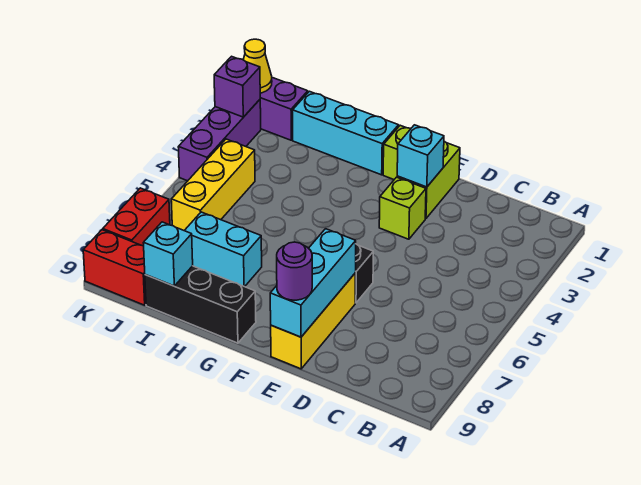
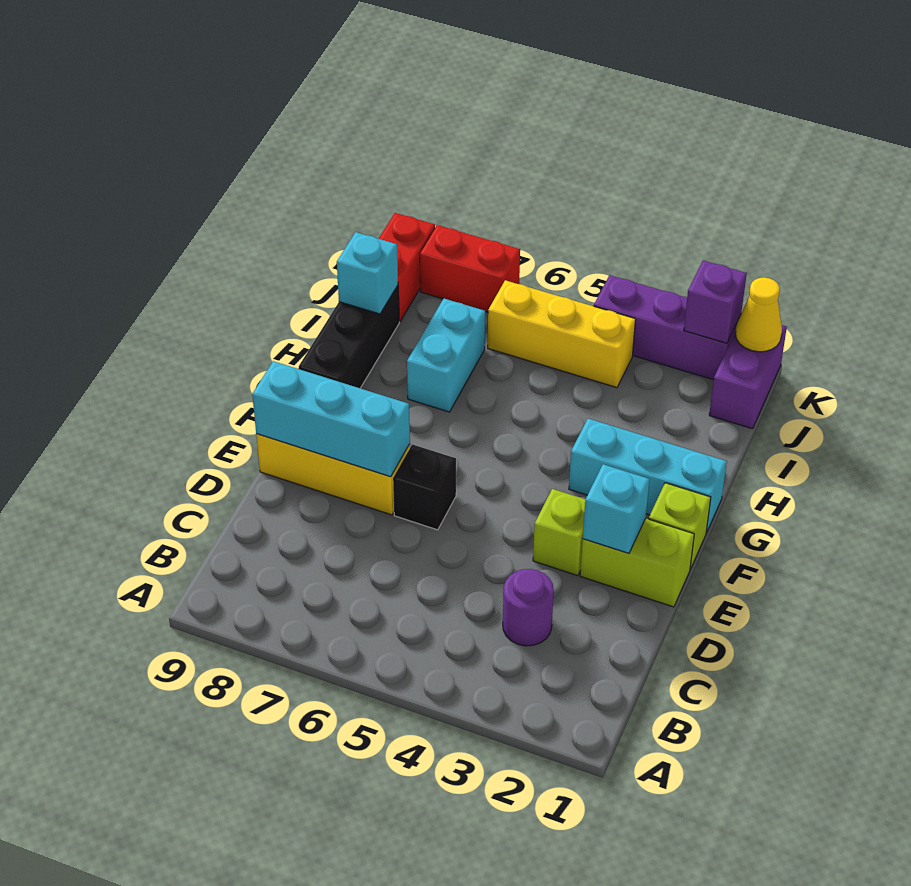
purple 1x1 round brick [277,242,312,300] -> purple 1x1 round brick moved to [503,569,554,646]
cyan 1x3 brick [293,91,399,175] -> cyan 1x3 brick turned to [569,419,727,533]

